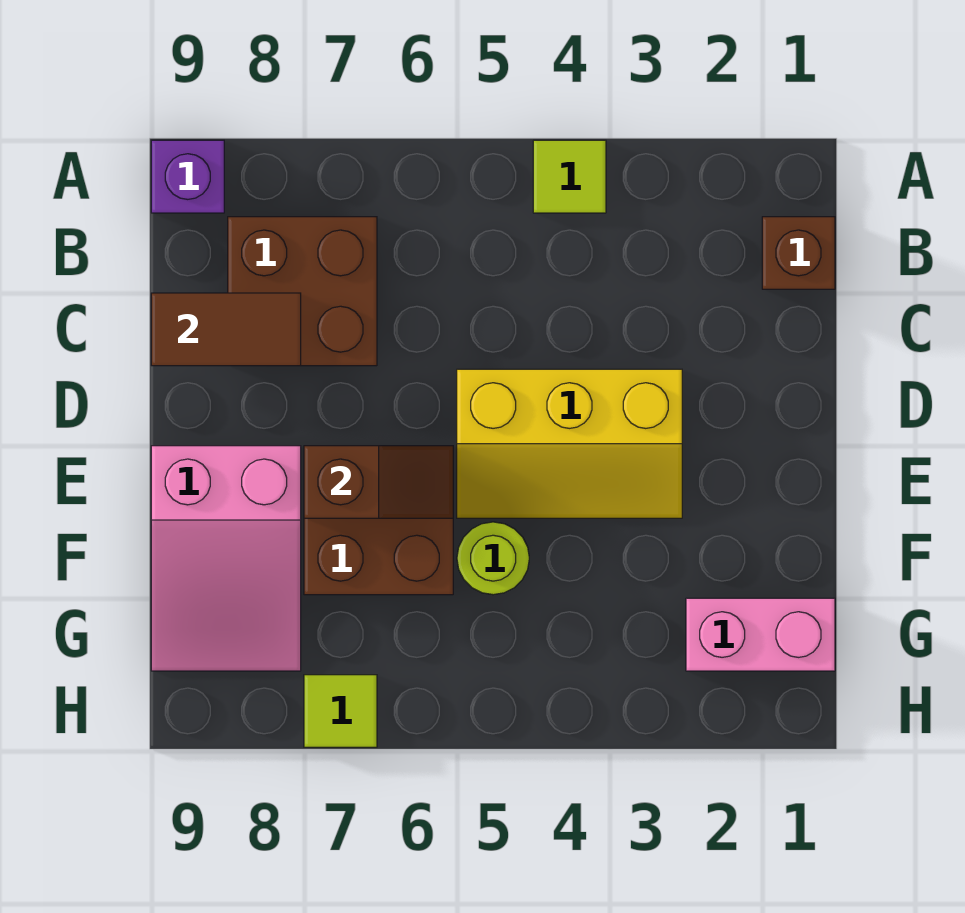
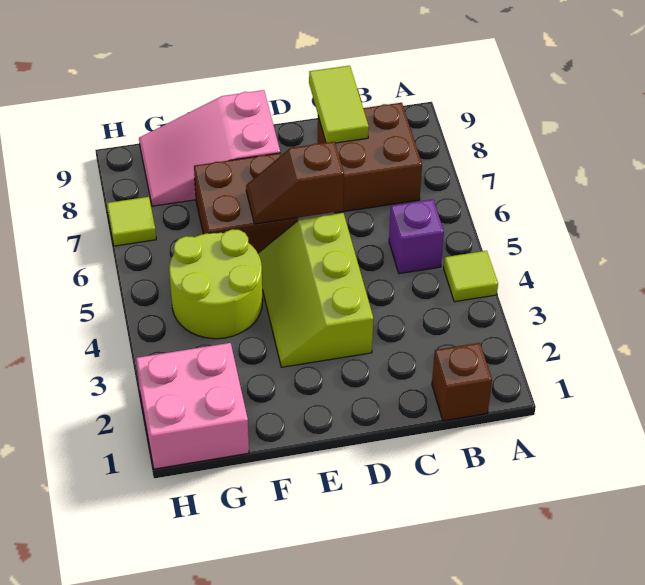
purple 1x1 brick [151,140,224,213] -> purple 1x1 brick moved to [389,199,444,274]
brown 1x2 tile [151,293,301,366] -> lime 1x2 tile [309,66,369,143]
yellow 2x3 slope [457,369,682,518] -> lime 2x3 slope [258,213,374,367]
brown 1x2 slope [304,446,453,518] -> brown 1x2 slope turned to [246,142,344,224]
lime 1x1 round brick [457,522,529,595] -> lime 2x2 round brick [169,229,263,339]
pink 1x2 brick [686,598,835,671] -> pink 2x2 brick [136,343,249,469]

